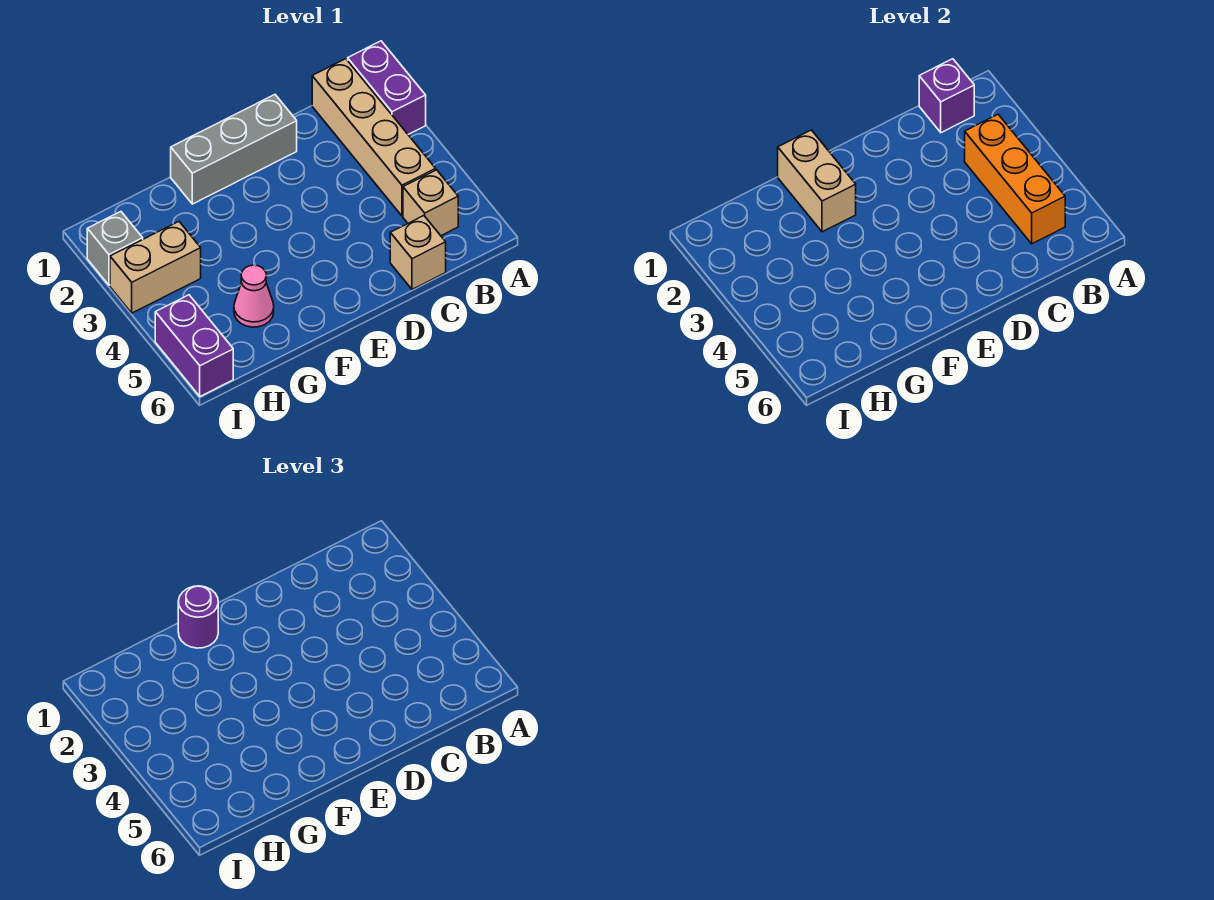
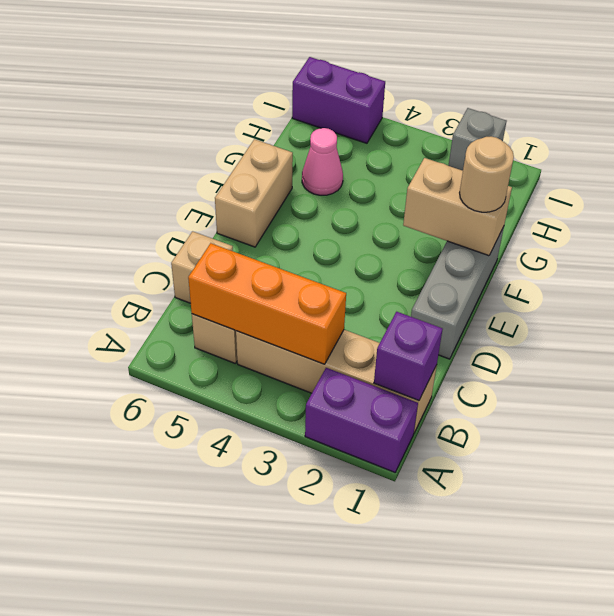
purple 1x1 round brick [178,586,218,648] -> tan 1x1 round brick [460,137,514,212]
tan 1x2 brick [110,222,201,313] -> tan 1x2 brick moved to [215,139,293,247]

